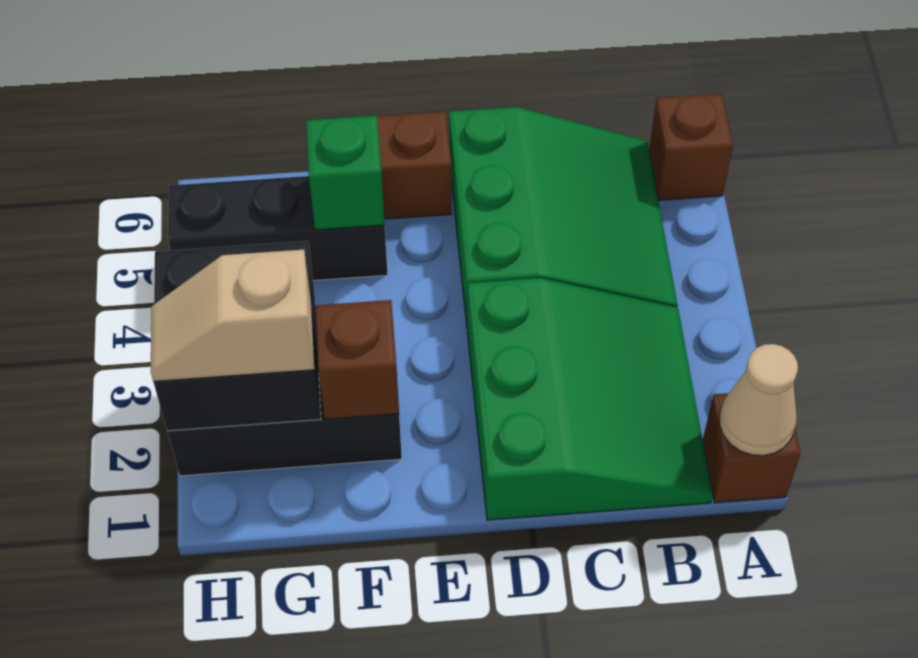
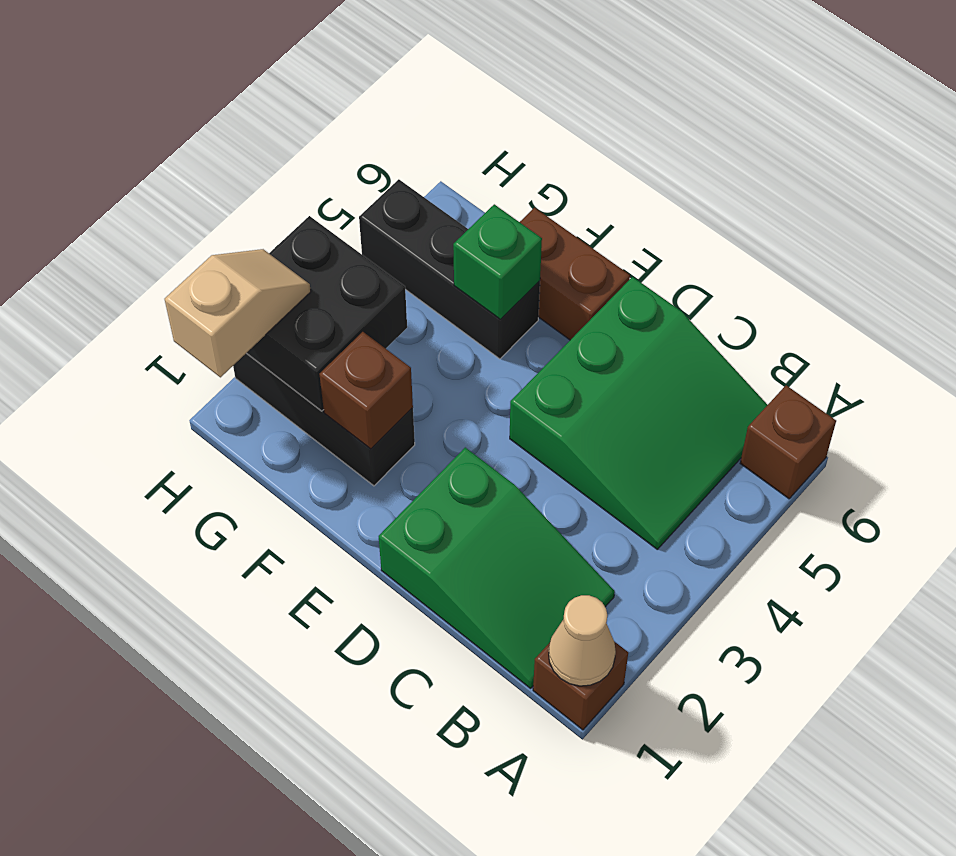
green 3x3 slope [467,278,713,520] -> green 2x3 slope [379,447,615,688]
tan 1x2 slope [151,250,314,381] -> tan 1x2 slope turned to [165,249,311,377]

